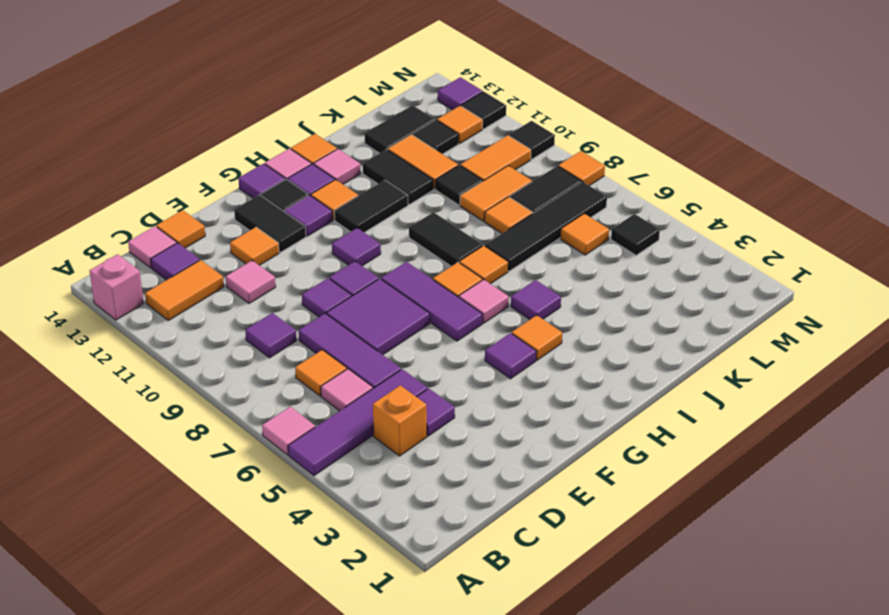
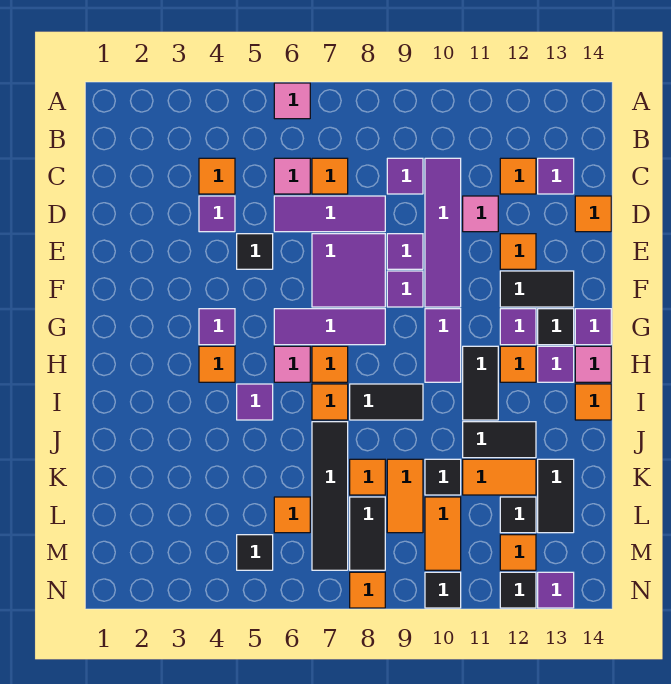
purple 1x4 tile [288,369,428,476] -> purple 1x4 tile moved to [425,158,461,307]
pink 1x1 brick [90,254,144,320] -> none
orange 1x2 tile [145,260,224,320] -> orange 1x1 tile [500,158,536,194]
orange 1x1 brick [373,385,427,456] -> orange 1x1 tile [199,158,235,194]
pink 1x1 tile [128,226,177,268] -> none
none -> black 1x1 tile [237,234,273,269]
purple 1x1 tile [332,228,381,266] -> purple 1x2 tile [425,309,461,382]
pink 1x1 tile [314,149,361,184] -> none

